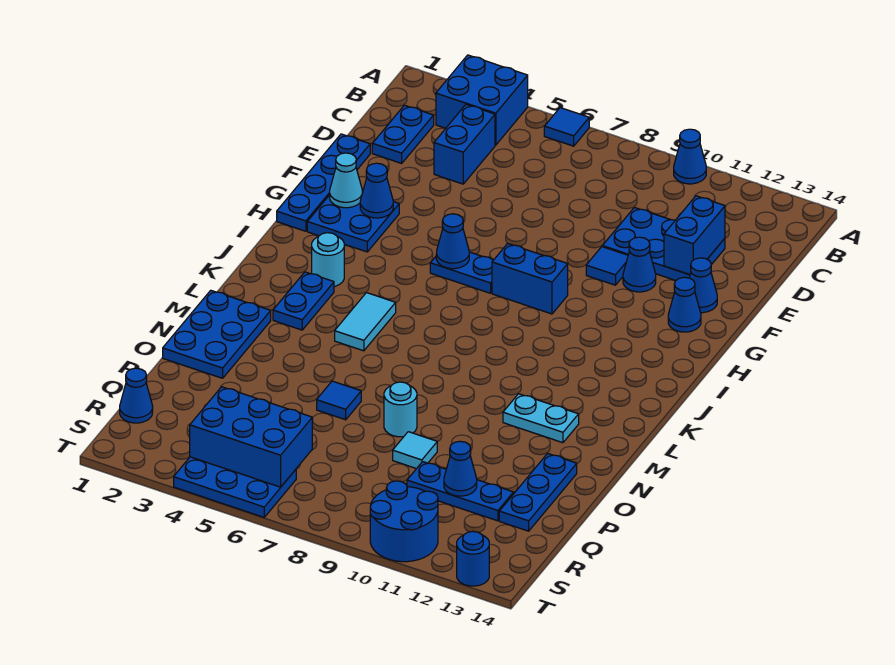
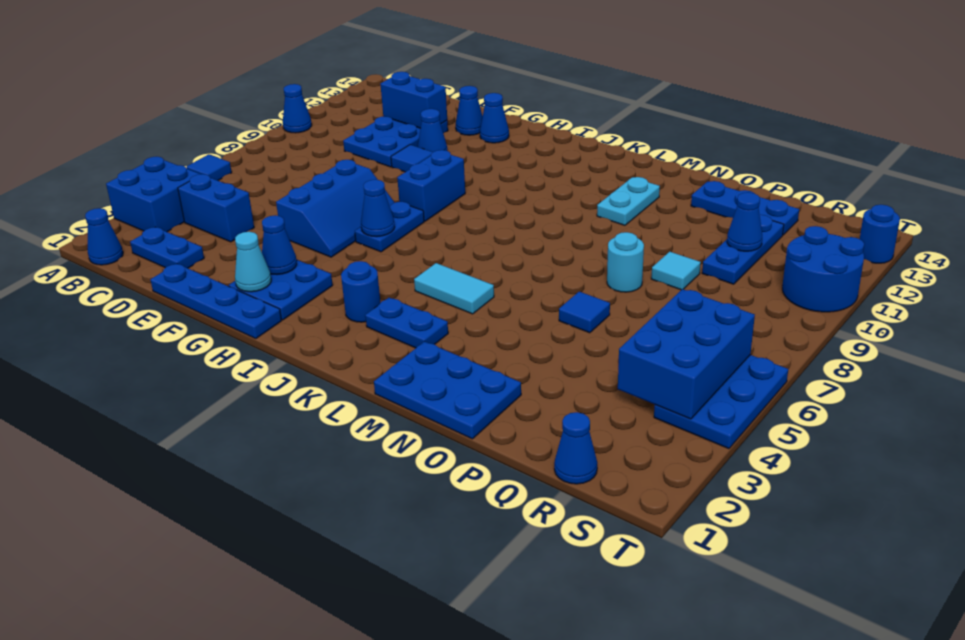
none -> blue 1x1 cone [85,208,123,265]
none -> blue 2x3 slope [276,160,395,257]
cyan 1x1 round brick [312,233,344,287] -> blue 1x1 round brick [341,261,380,322]

